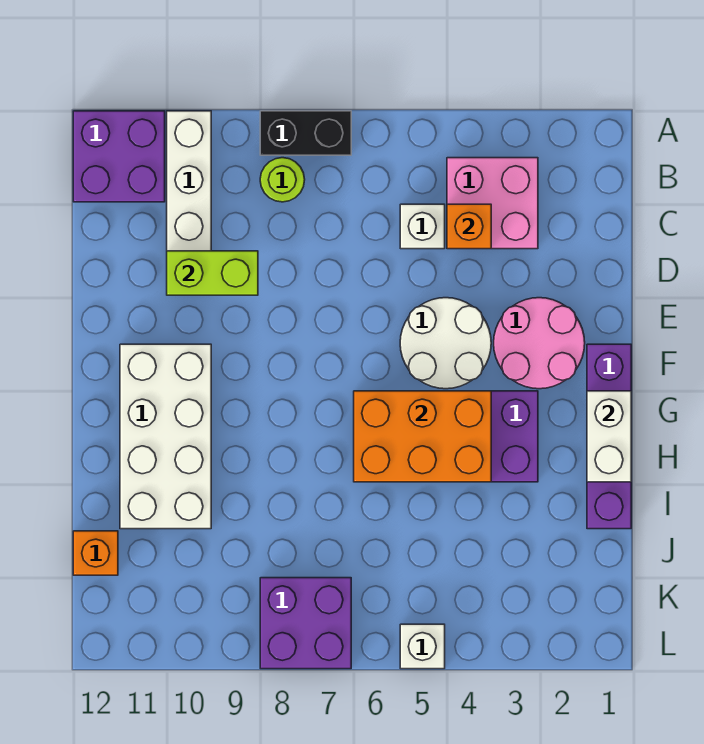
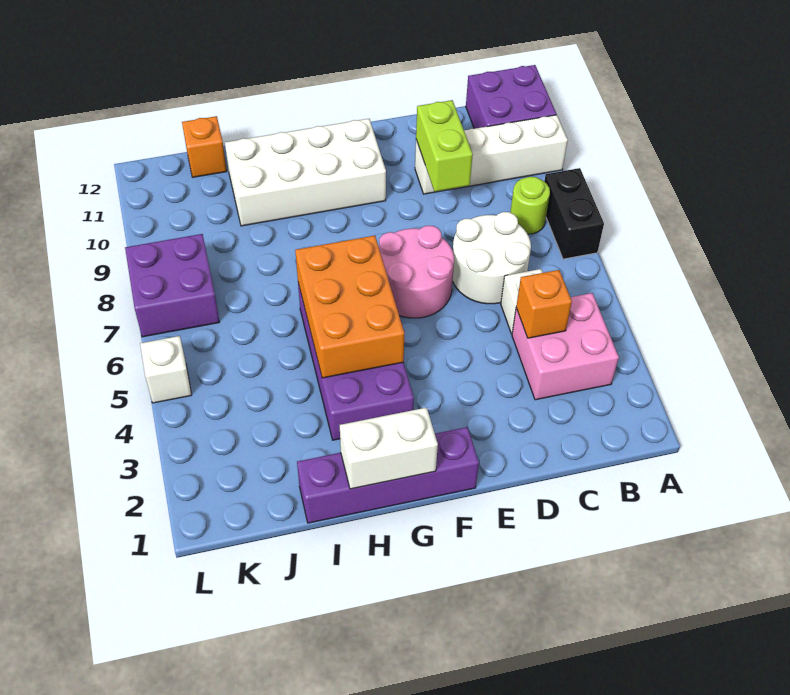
pink 2x2 round brick [494,298,585,389] -> pink 2x2 round brick moved to [379,226,454,318]
white 2x2 round brick [400,298,491,389] -> white 2x2 round brick moved to [453,212,531,304]

